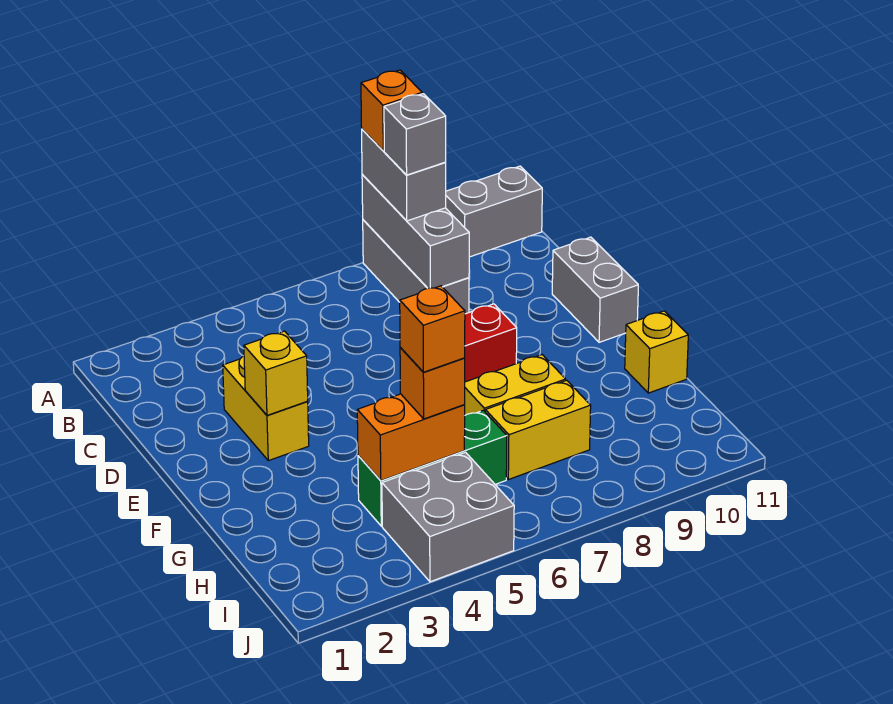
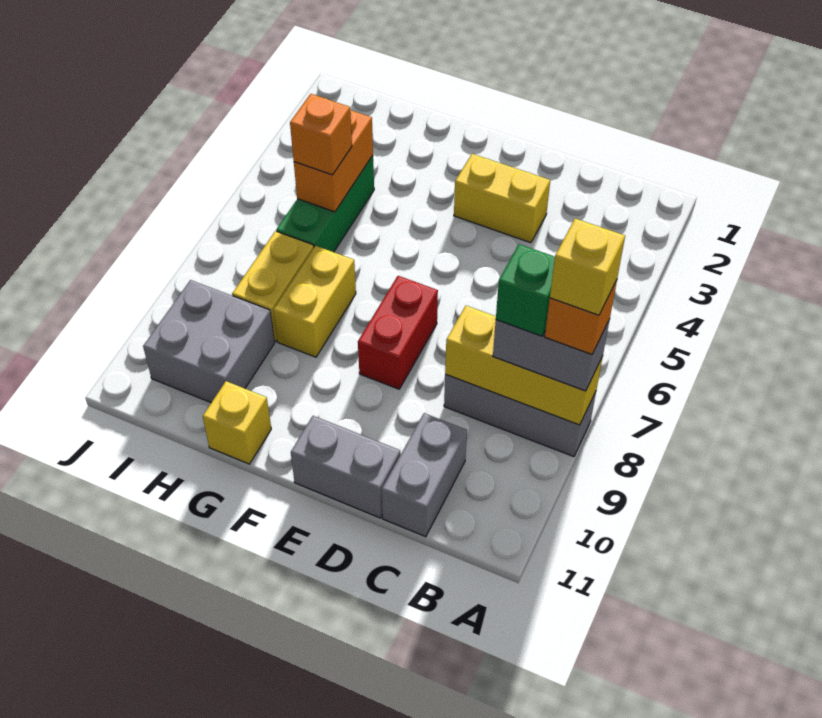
grey 1x3 brick [362,174,469,288] -> yellow 1x3 brick [445,306,603,425]
grey 1x2 brick [446,166,542,257] -> grey 1x2 brick moved to [382,413,467,537]
grey 1x1 brick [384,94,446,175] -> green 1x1 brick [496,244,555,336]
yellow 1x1 brick [244,331,308,415] -> yellow 1x1 brick moved to [550,219,625,315]
orange 1x1 brick [400,286,465,372] -> none
grey 2x2 brick [382,452,514,582] -> grey 2x2 brick moved to [143,280,274,403]

